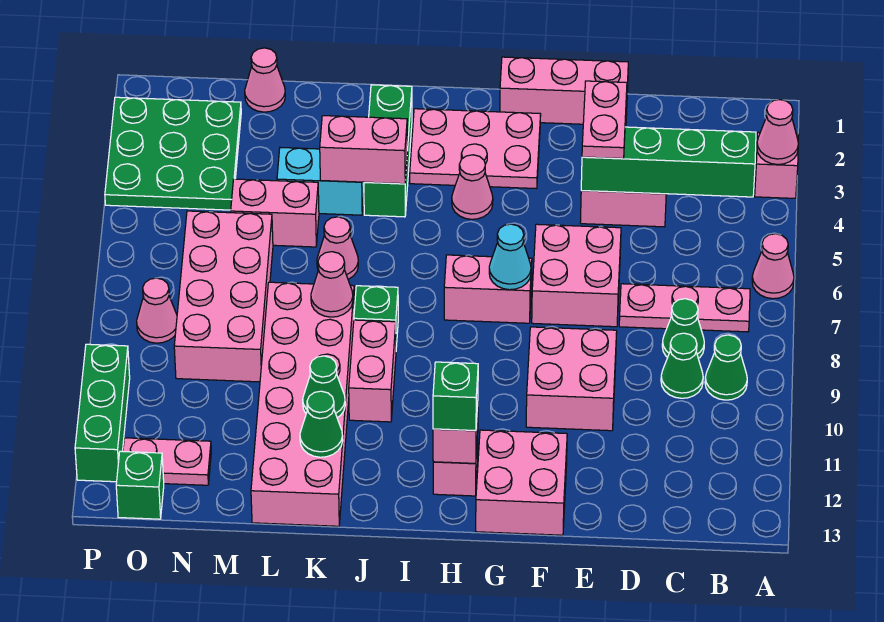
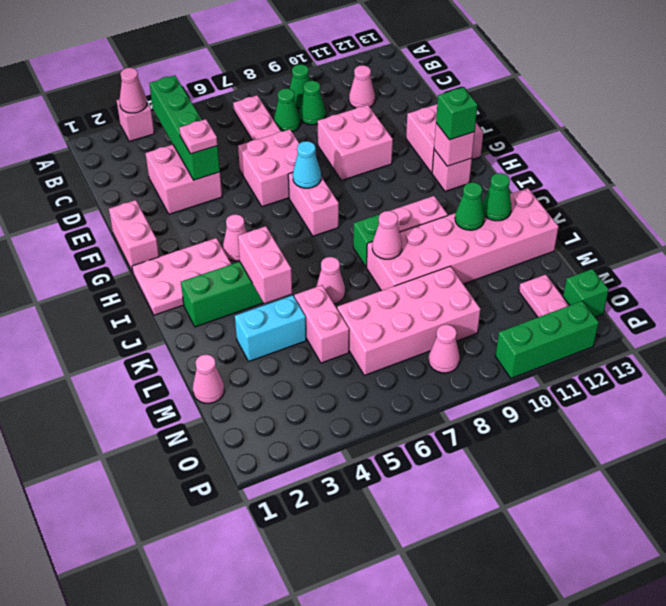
pink 1x1 cone [752,234,794,299] -> pink 1x1 cone moved to [349,65,375,108]
pink 1x3 brick [500,57,628,126] -> pink 1x2 brick [109,200,159,272]
pink 1x2 plate [582,81,627,159] -> pink 1x1 plate [179,119,218,154]
pink 2x3 plate [410,109,541,189] -> pink 2x3 plate turned to [132,238,231,315]
cyan 1x2 brick [277,147,364,215] -> cyan 1x2 brick turned to [235,295,306,361]
green 3x3 plate [105,97,241,210] -> none

